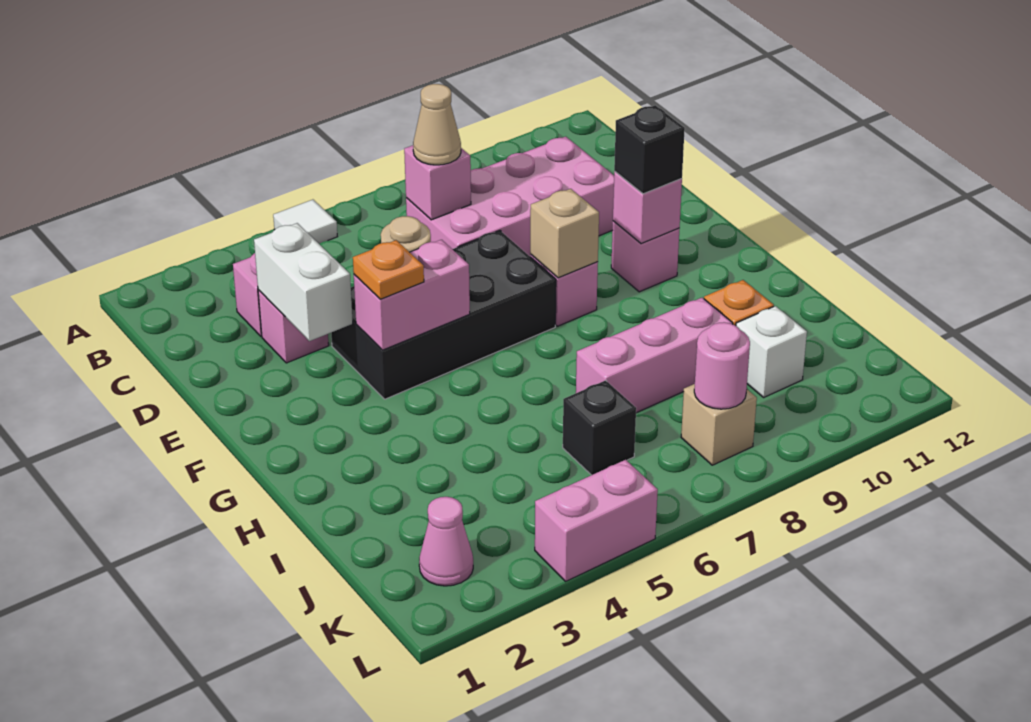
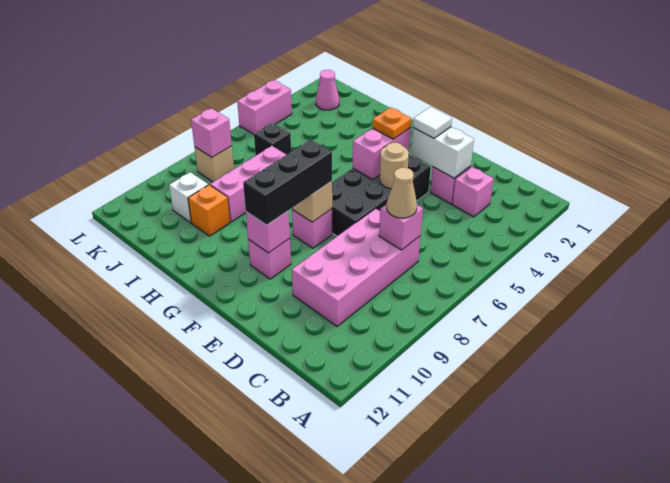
white 1x1 tile [273,200,337,244] -> white 1x1 tile moved to [413,107,452,138]
black 1x1 brick [614,105,685,194] -> black 1x3 brick [243,140,332,225]
pink 1x1 round brick [694,322,750,409] -> pink 1x1 brick [191,108,232,157]

